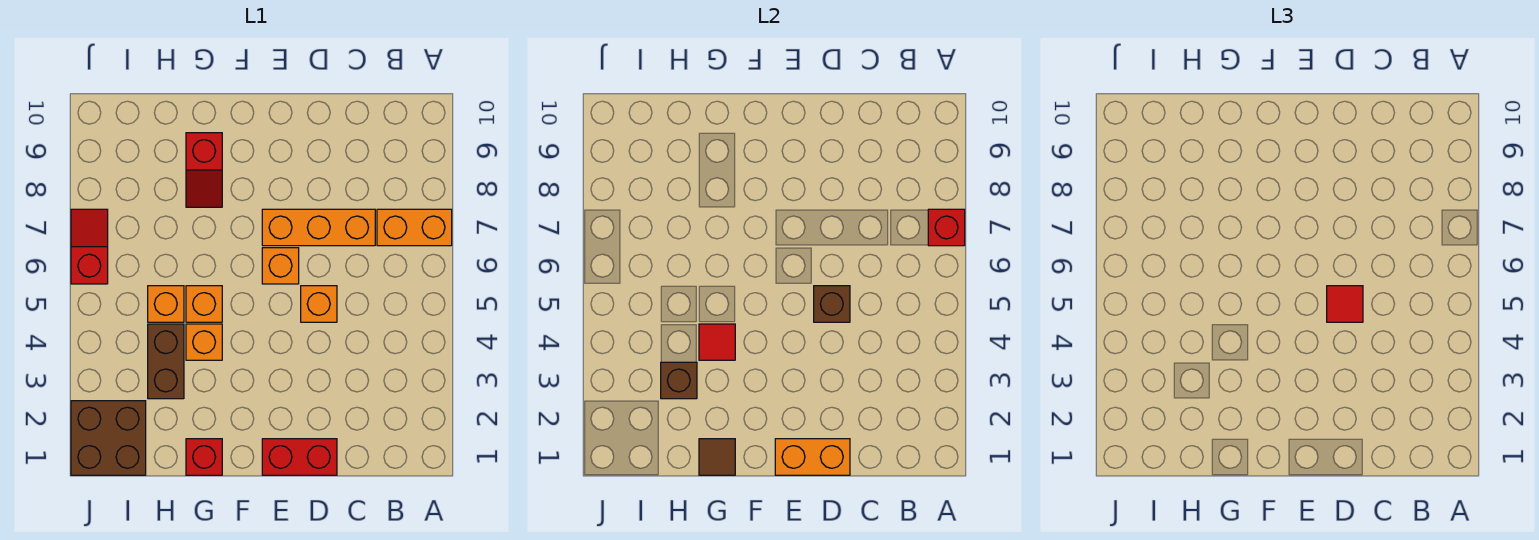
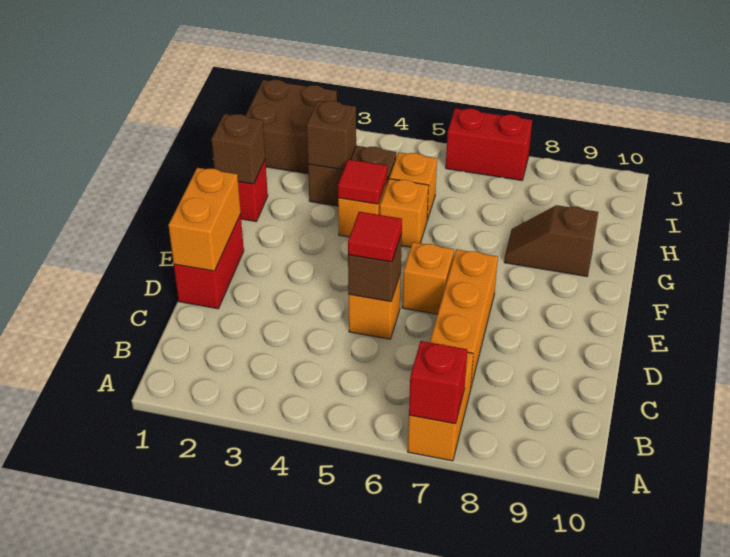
brown 1x1 tile [699,439,735,475] -> brown 1x1 brick [211,114,265,184]
red 1x2 slope [186,133,222,207] -> brown 1x2 slope [504,205,598,276]
red 1x2 slope [71,209,108,284] -> red 1x2 brick [446,108,532,180]

